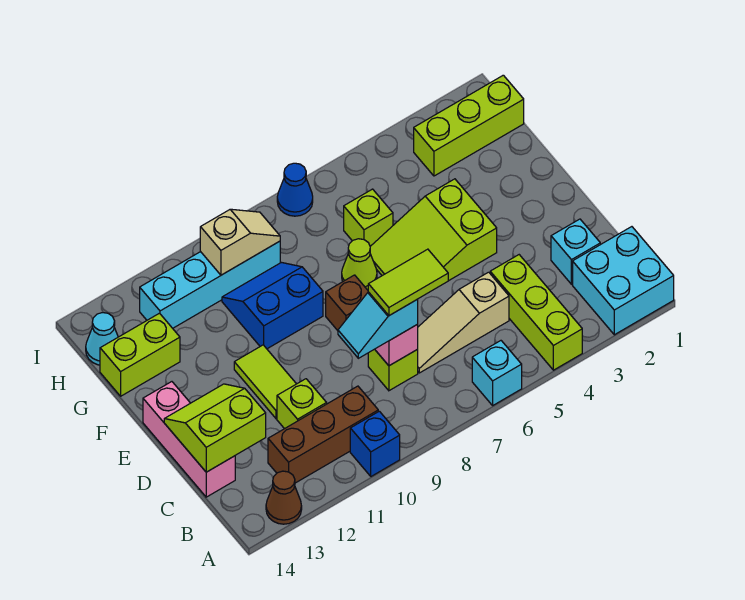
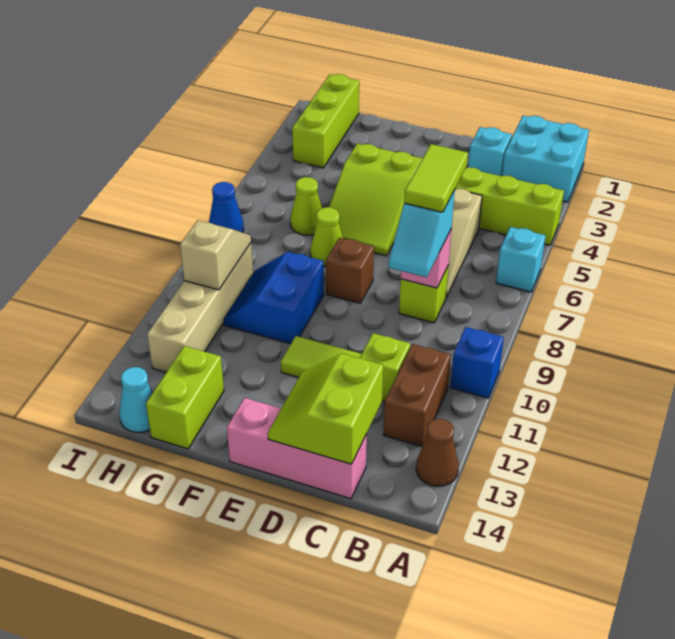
brown 1x3 brick [268,386,378,483] -> brown 1x2 brick [383,344,451,446]
lime 1x1 brick [344,189,393,246] -> lime 1x1 cone [290,177,322,235]
cyan 1x4 brick [140,241,280,328] -> tan 1x4 brick [147,243,253,372]

